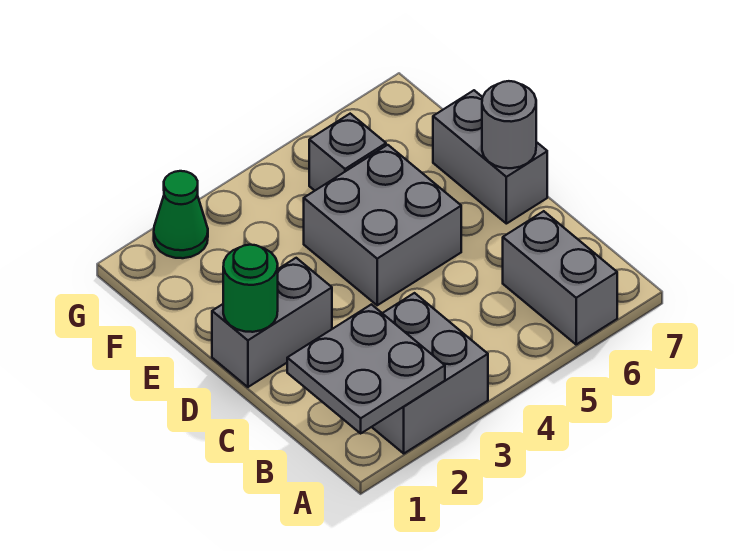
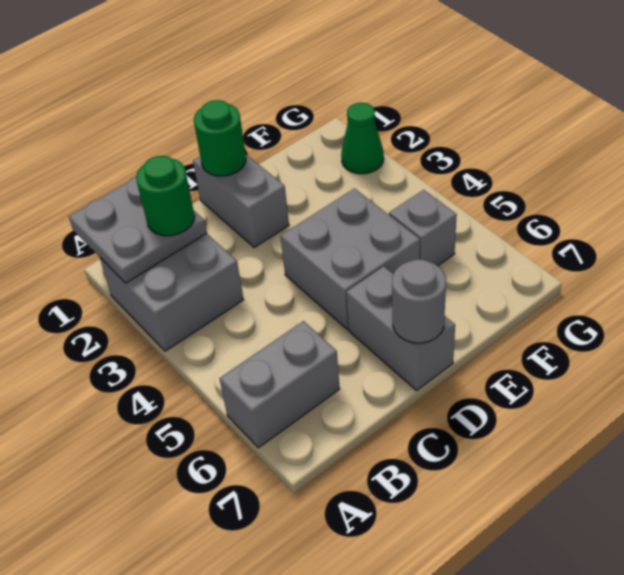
none -> green 1x1 round brick [136,156,195,236]
grey 1x2 brick [433,90,547,224] -> grey 1x2 brick turned to [346,266,455,390]

